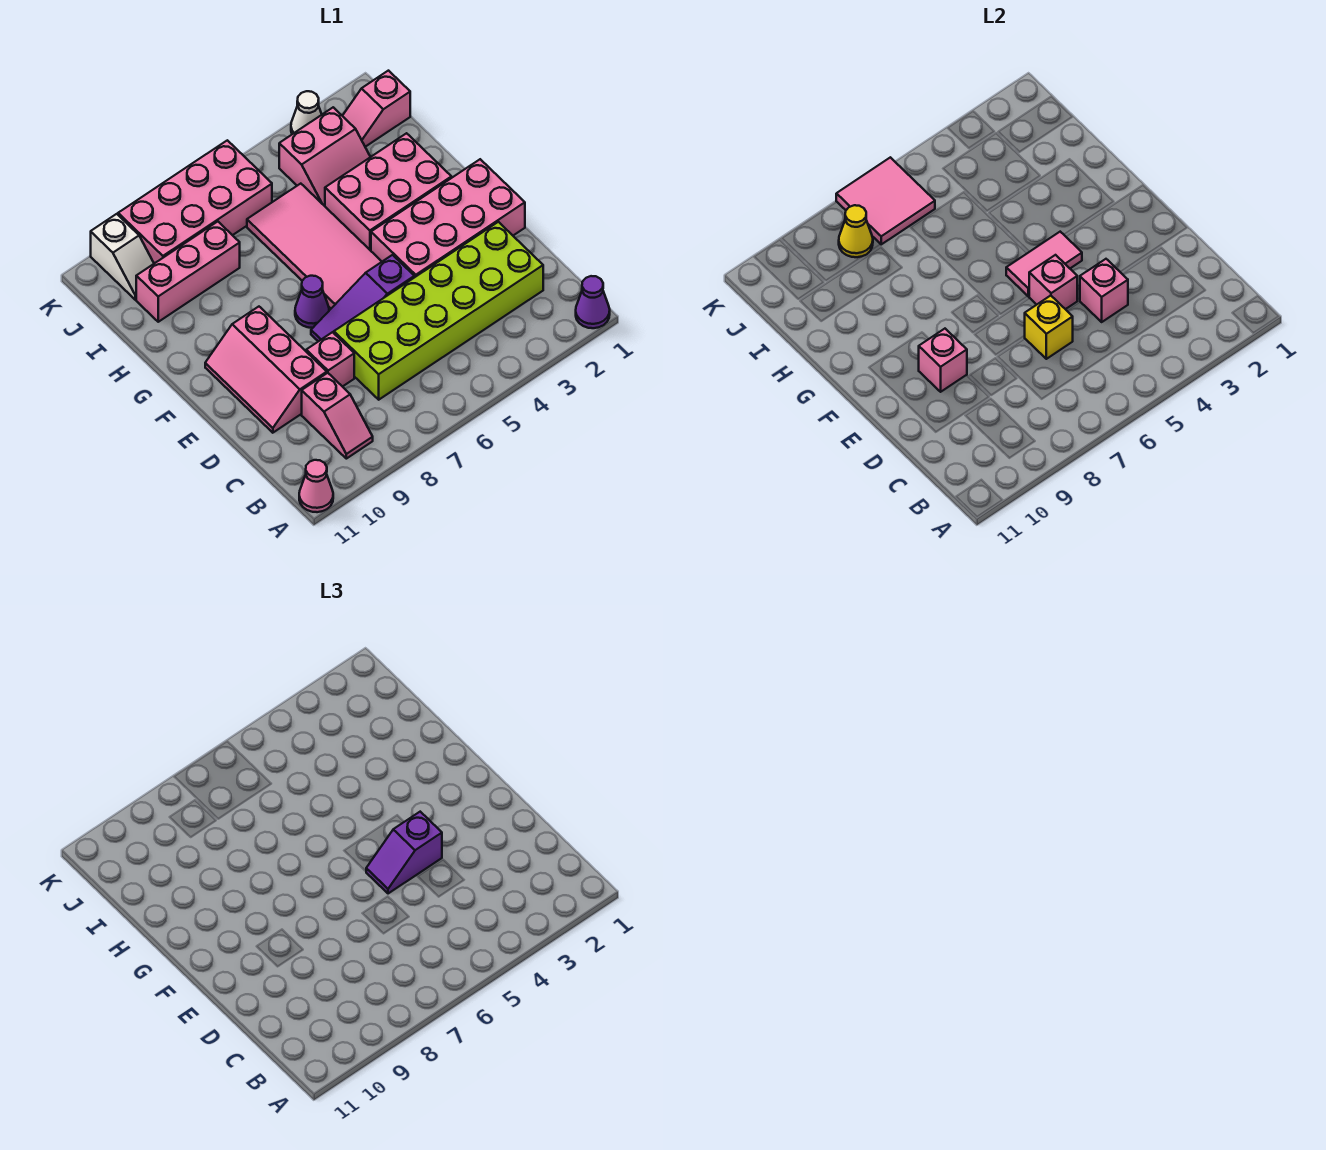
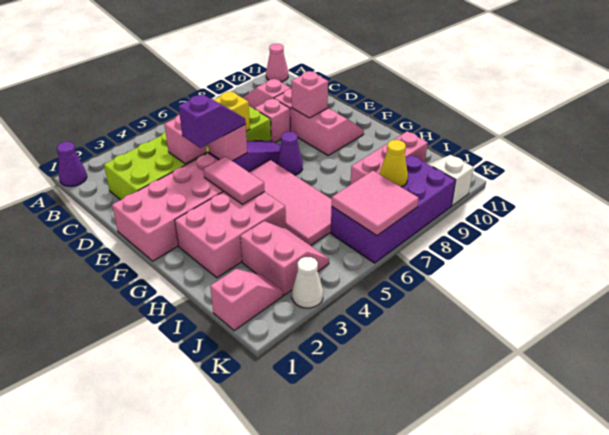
pink 1x2 tile [1006,232,1082,296] -> pink 1x2 tile turned to [204,156,265,204]
pink 2x2 slope [279,107,370,206] -> pink 2x2 slope turned to [240,221,329,295]
pink 2x4 brick [118,140,272,263] -> purple 2x4 brick [331,155,456,263]

